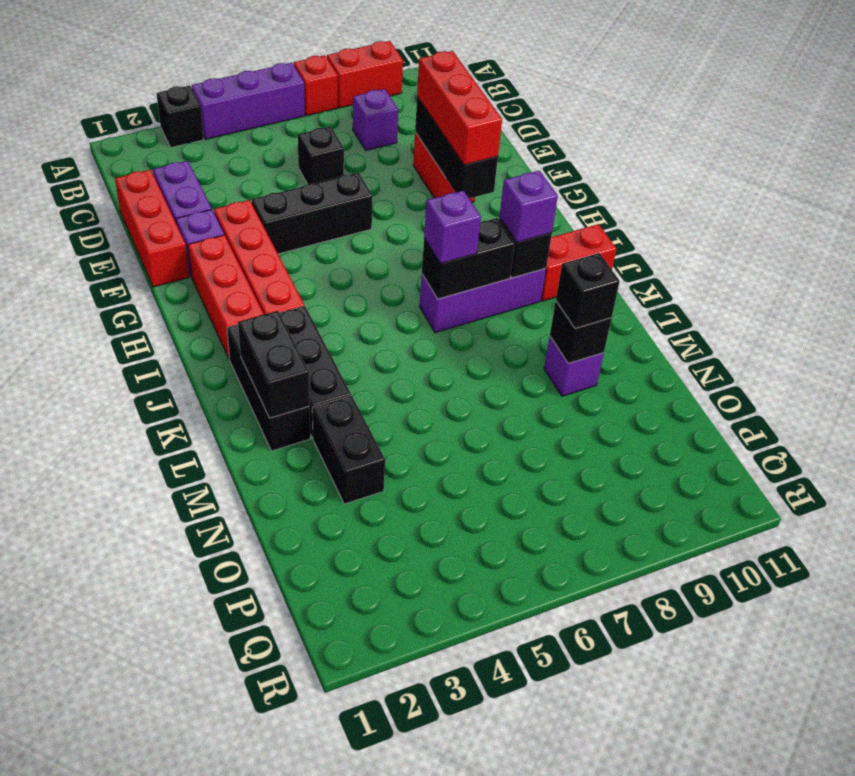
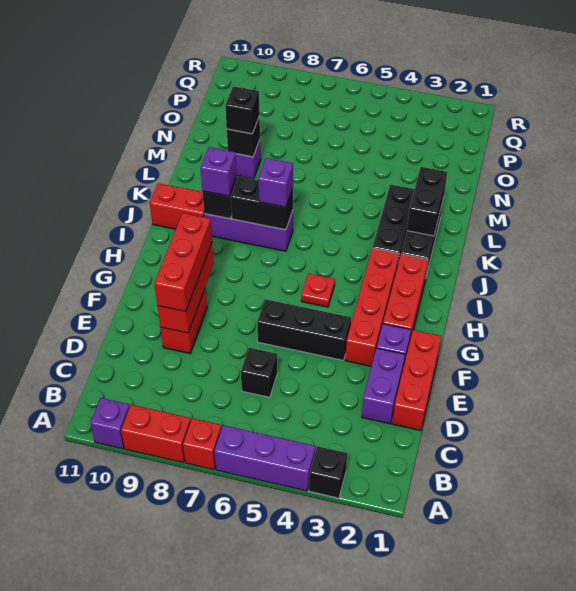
purple 1x1 brick [353,89,398,151] -> purple 1x1 brick moved to [90,398,130,449]
black 1x3 brick [415,96,498,198] -> red 1x3 brick [158,243,214,333]
none -> red 1x1 plate [301,274,335,307]
black 1x2 brick [312,396,385,504] -> none

